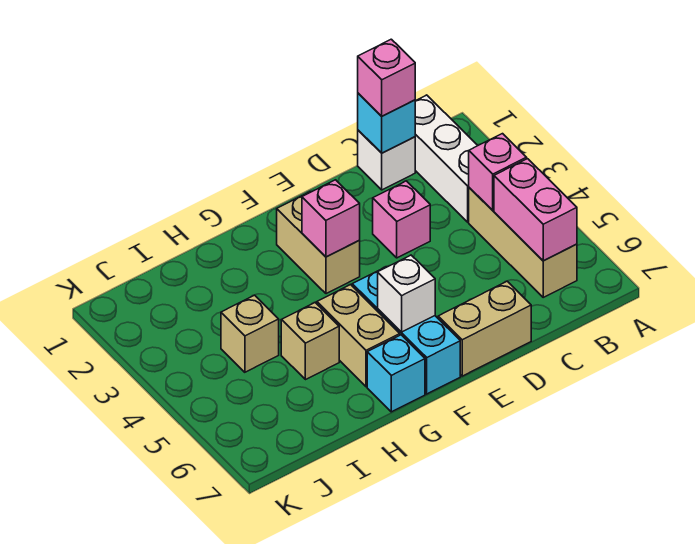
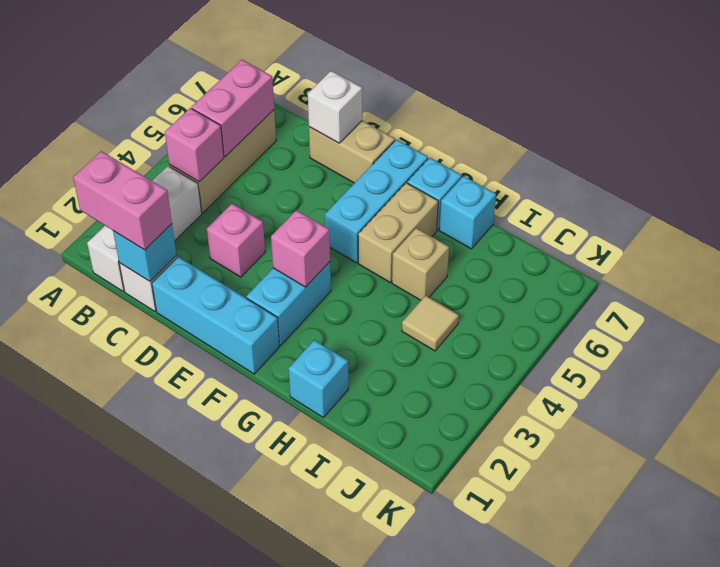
pink 1x1 brick [358,39,415,116] -> pink 1x2 brick [73,151,172,250]
none -> cyan 1x3 brick [152,257,280,374]
tan 1x2 brick [277,192,360,294] -> cyan 1x2 brick [246,262,331,345]
white 1x1 brick [378,255,435,332] -> white 1x1 brick moved to [308,71,362,143]
none -> cyan 1x1 brick [288,340,348,418]
none -> cyan 1x1 brick [439,176,496,249]
tan 1x1 brick [221,295,279,372] -> tan 1x1 tile [402,296,459,351]

